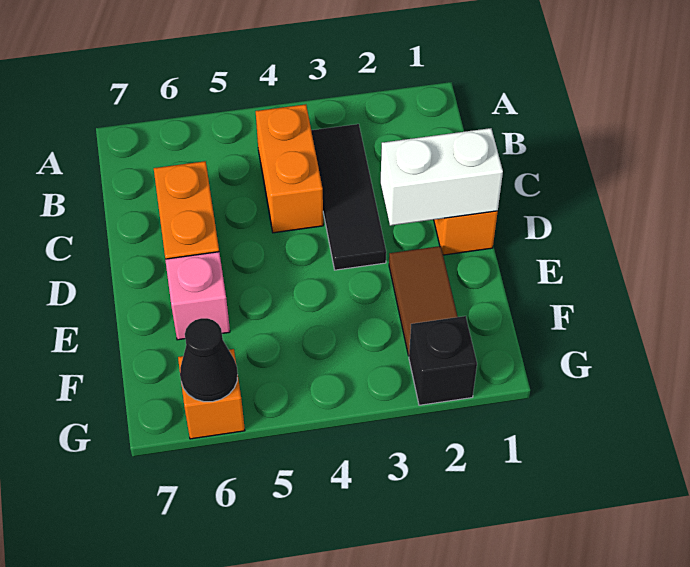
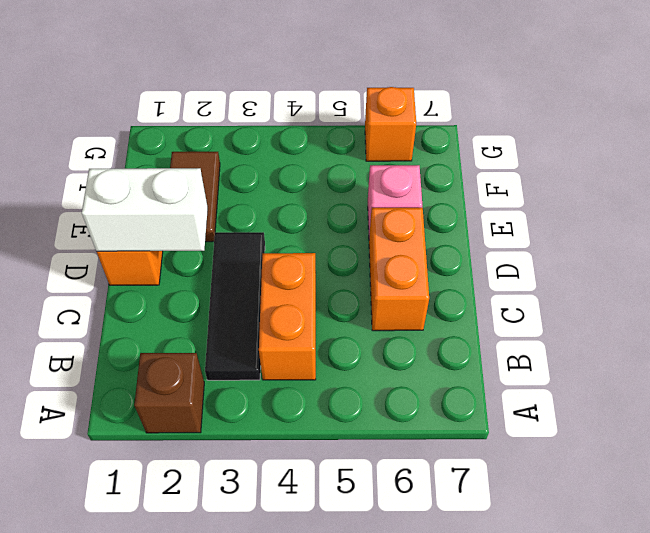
none -> brown 1x1 brick [134,353,204,433]
black 1x1 brick [409,316,477,405] -> none
black 1x1 cone [180,318,238,402] -> none

